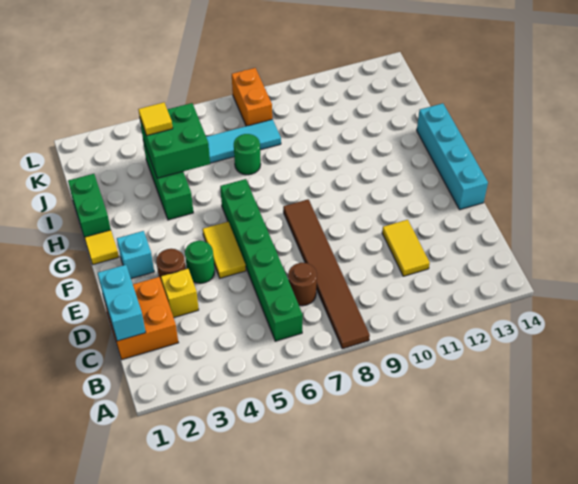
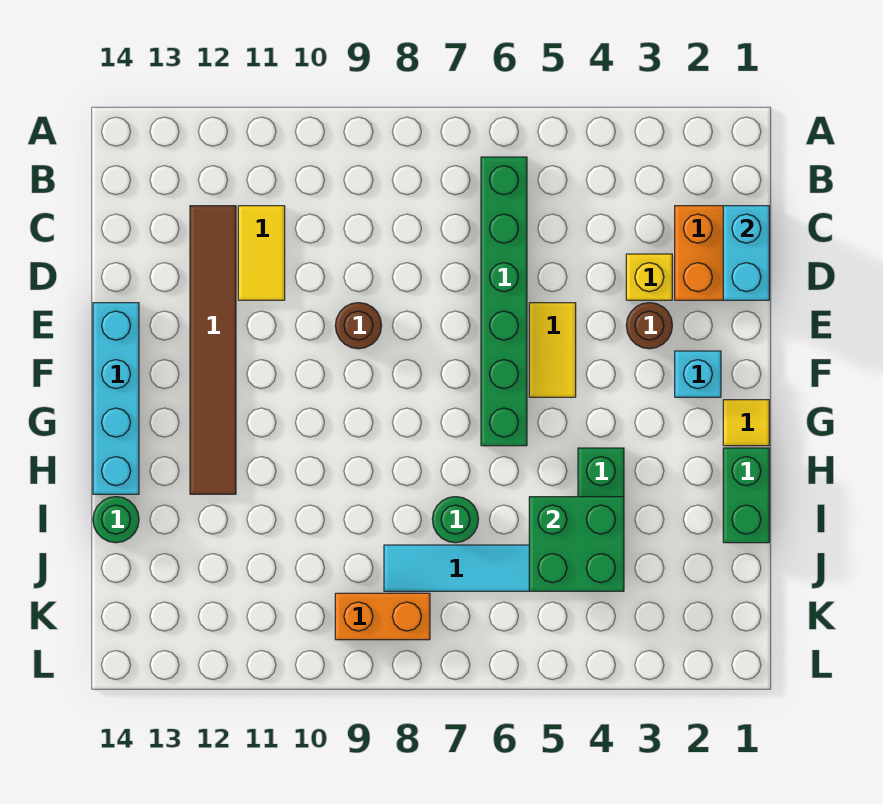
brown 1x6 tile [283,199,370,349] -> brown 1x6 tile moved to [190,206,236,494]
brown 1x1 round brick [288,263,317,306] -> brown 1x1 round brick moved to [335,303,382,349]
green 1x1 round brick [185,241,215,283] -> green 1x1 round brick moved to [93,497,139,543]
yellow 1x1 tile [138,102,173,136] -> none
orange 1x2 brick [232,68,272,126] -> orange 1x2 brick turned to [335,593,430,640]

